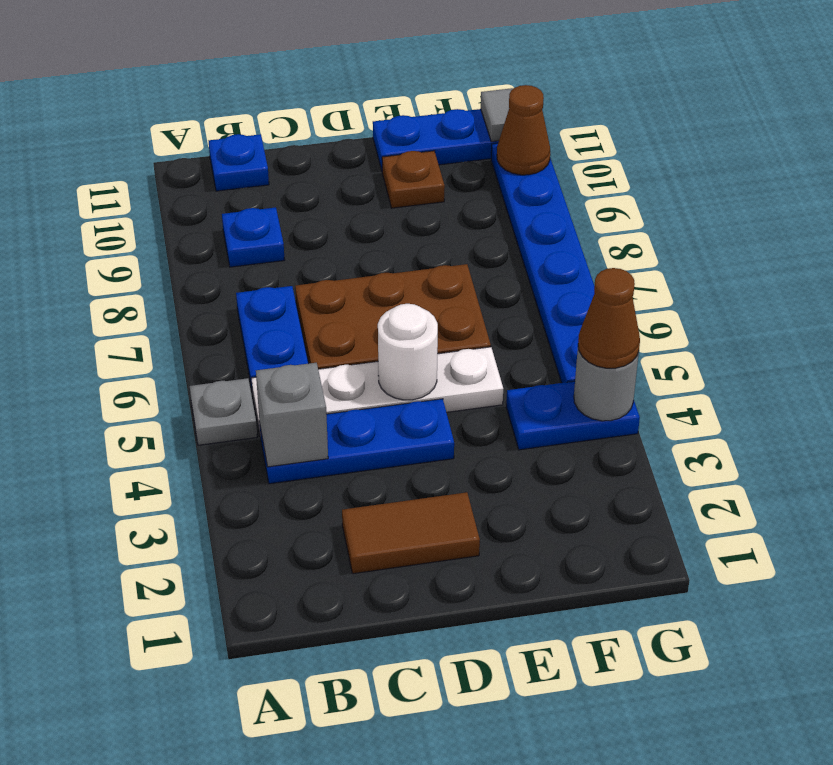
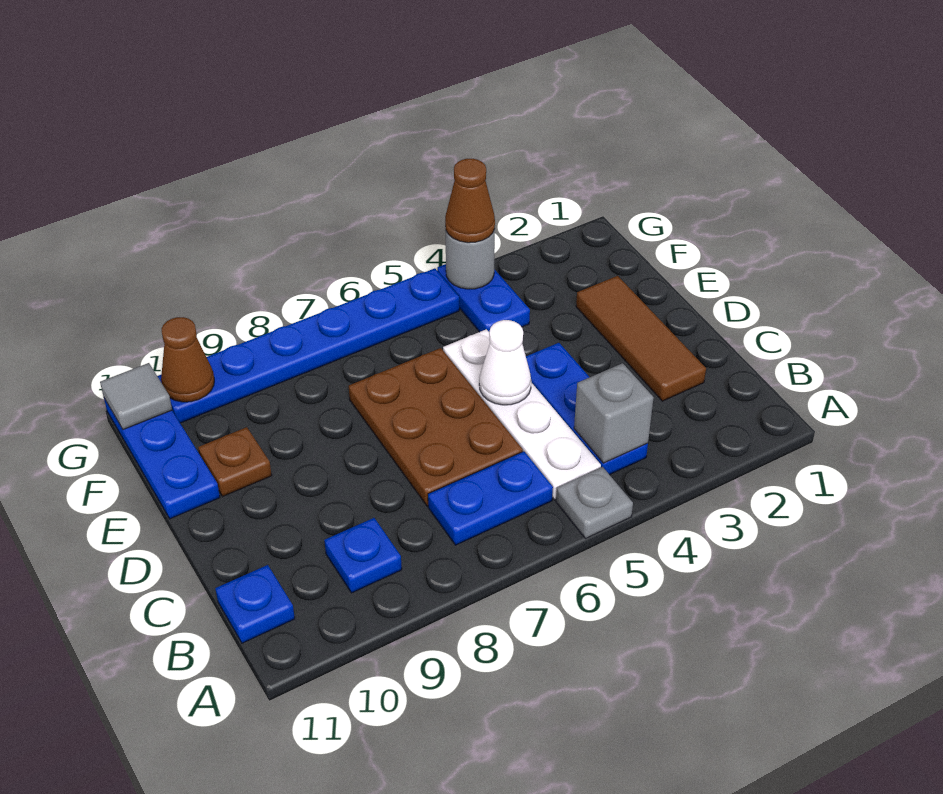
brown 1x2 tile [342,492,480,574] -> brown 1x3 tile [576,276,706,401]
white 1x1 round brick [378,304,438,400] -> white 1x1 cone [479,320,531,405]

